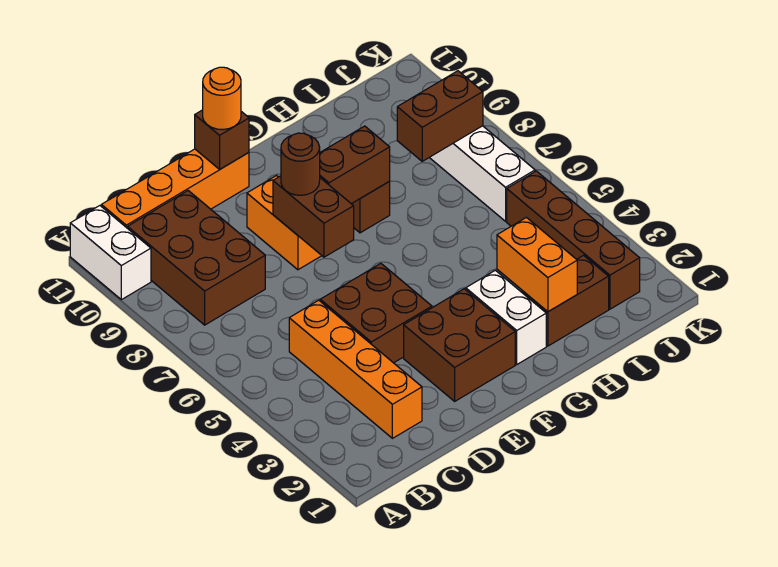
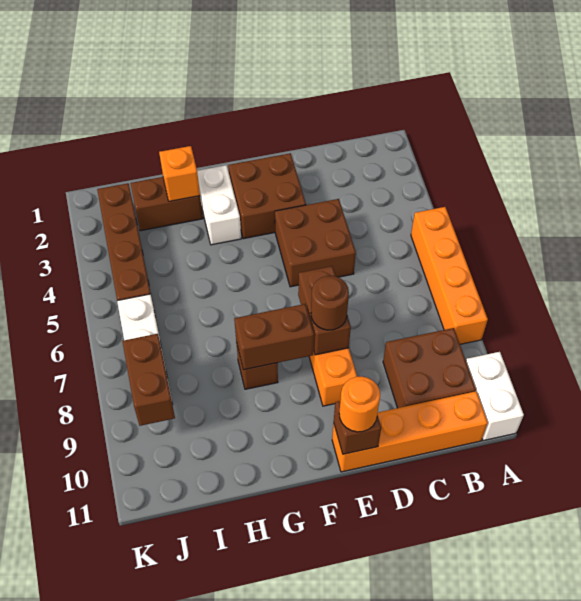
brown 2x3 brick [128,191,265,325] -> brown 2x2 brick [383,328,476,408]
orange 1x4 brick [289,300,422,438] -> orange 1x4 brick moved to [411,207,488,344]
orange 1x2 brick [497,217,577,312] -> orange 1x1 brick [159,146,200,201]
brown 1x2 brick [397,71,483,161] -> brown 1x2 brick turned to [122,334,175,426]

